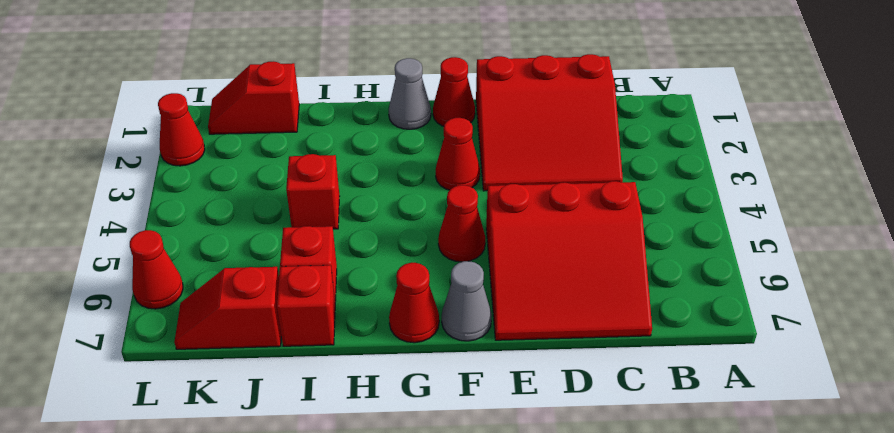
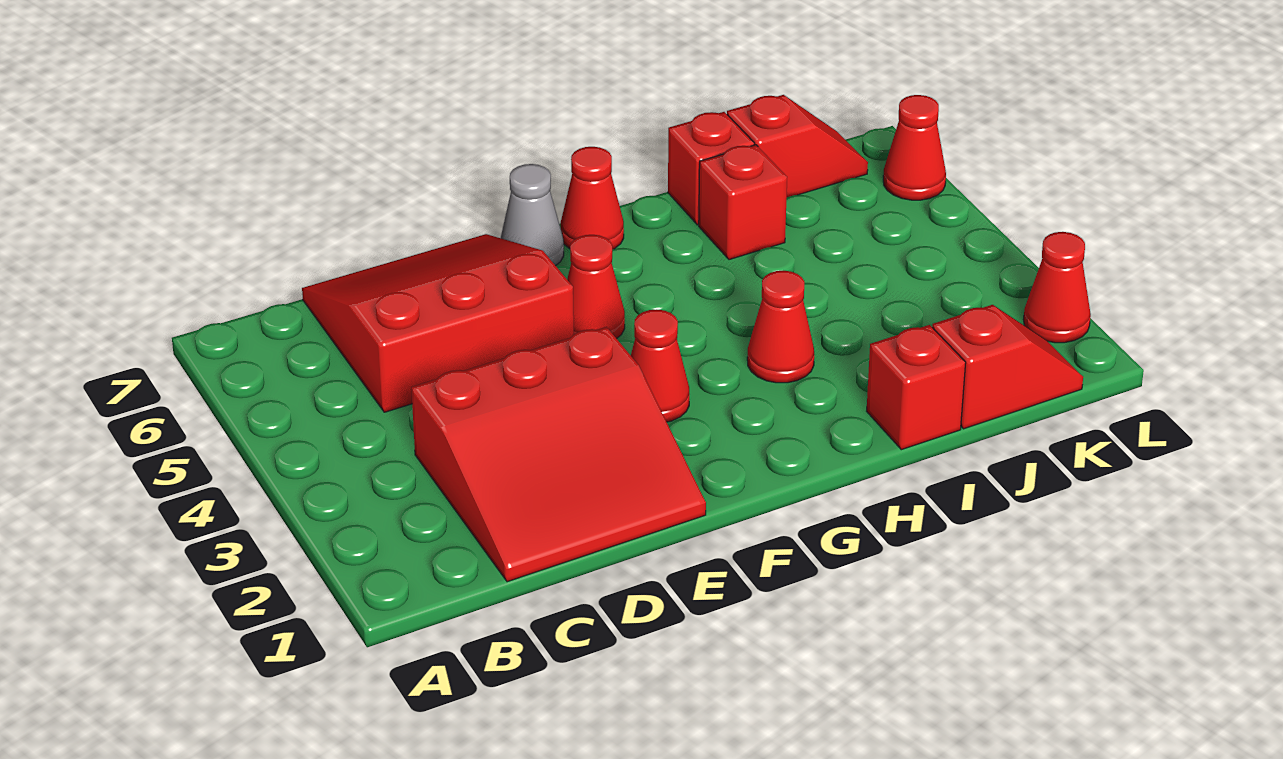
red 3x3 slope [476,54,623,191] -> red 3x3 slope turned to [411,327,706,582]
red 1x1 cone [433,57,475,126] -> red 1x1 cone moved to [747,271,814,383]
grey 1x1 cone [389,58,431,129] -> none
red 1x1 brick [286,154,340,229] -> red 1x1 brick moved to [867,325,966,450]

